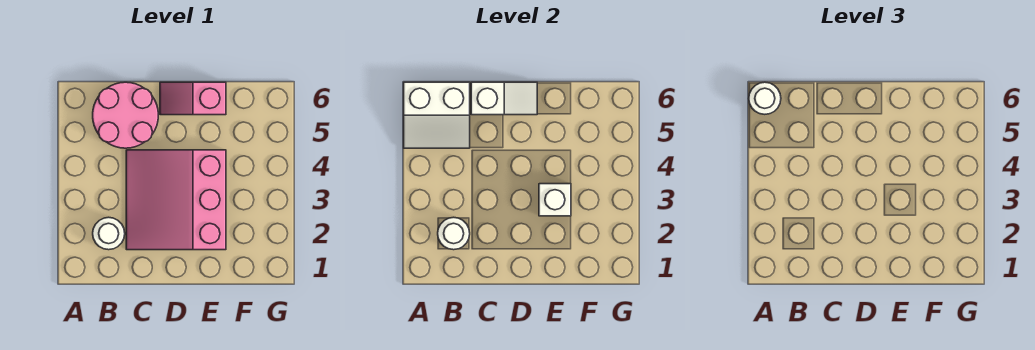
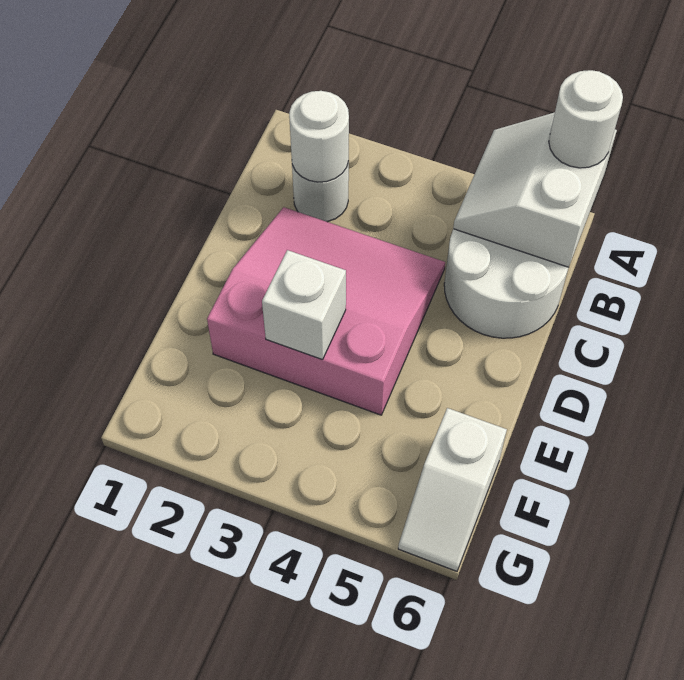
pink 2x2 round brick [93,82,158,148] -> white 2x2 round brick [444,229,569,338]
white 1x2 slope [471,82,537,115] -> white 1x2 slope moved to [398,408,507,571]
pink 1x2 slope [160,82,226,115] -> none

